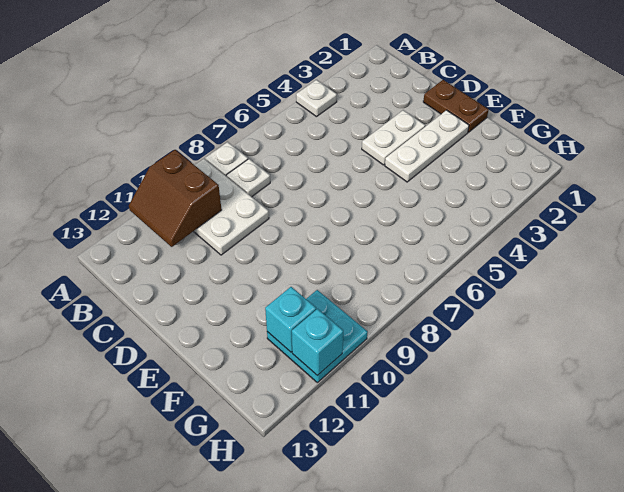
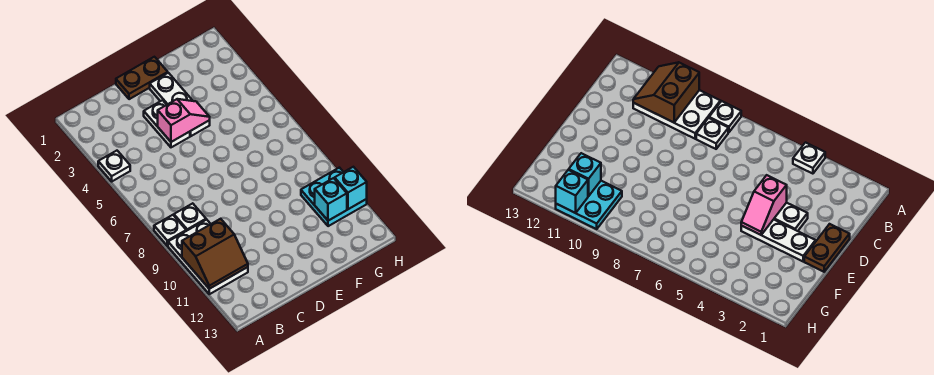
white 2x3 plate [193,159,269,255] -> white 2x3 plate turned to [168,220,248,294]
none -> pink 1x2 slope [158,99,210,142]

